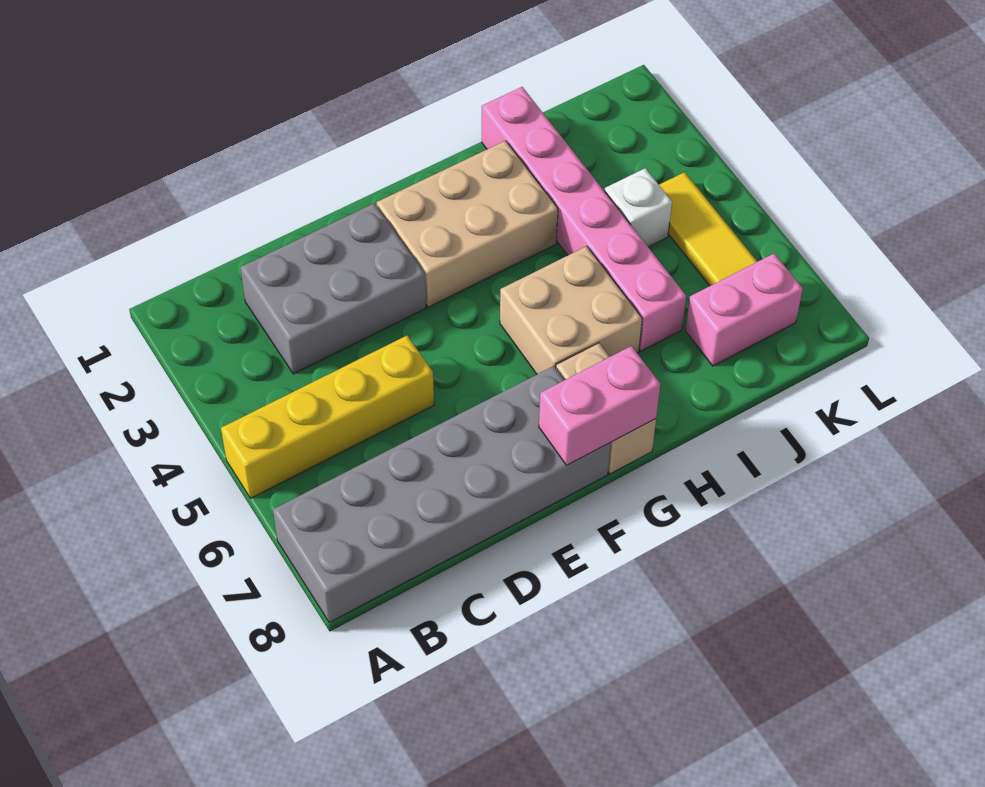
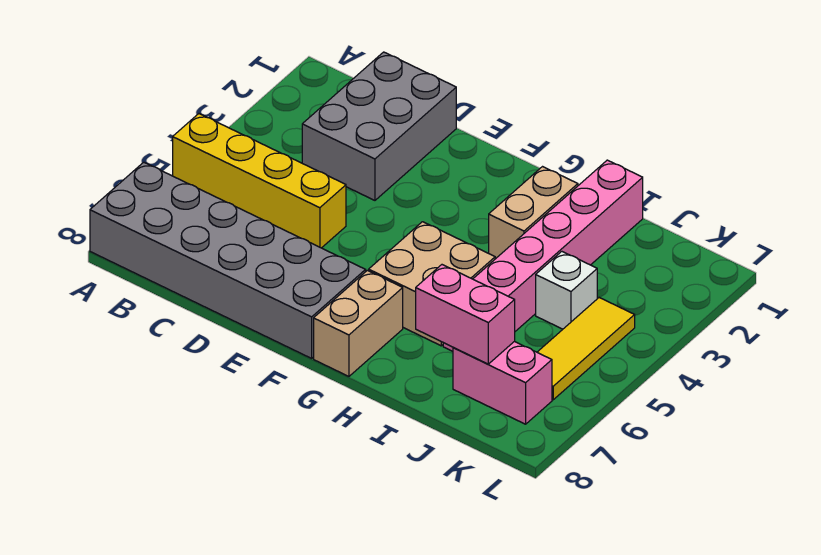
grey 2x3 brick [240,203,426,374] -> grey 2x3 brick turned to [302,52,456,200]
tan 2x3 brick [377,141,558,307] -> tan 1x2 brick [489,167,578,259]
pink 1x2 brick [539,346,660,465] -> pink 1x2 brick moved to [416,265,515,364]

